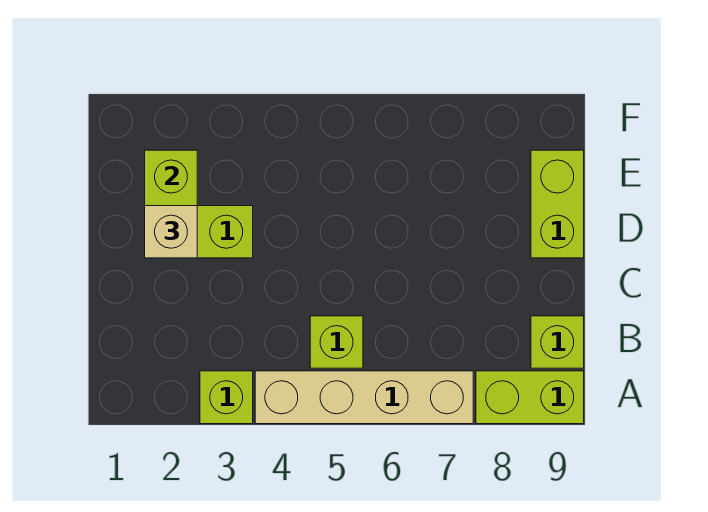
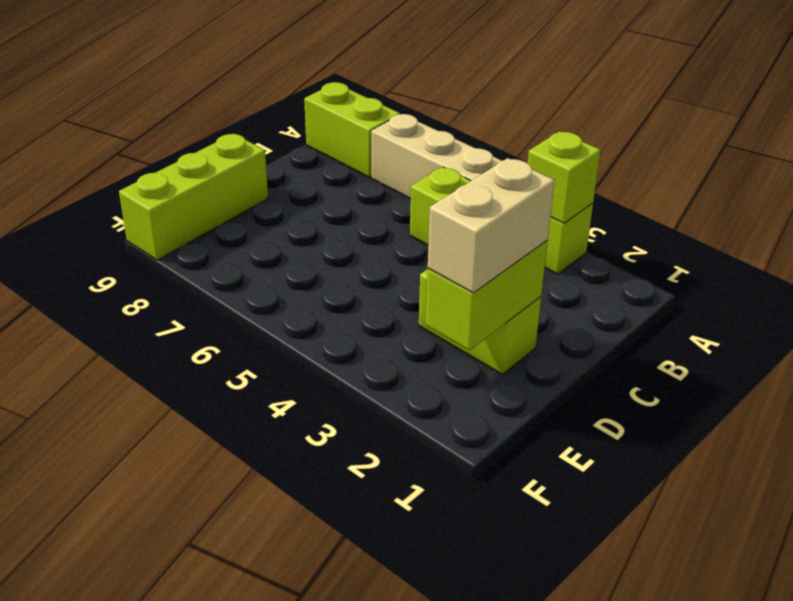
lime 1x1 brick [531,316,584,368] -> lime 1x1 brick moved to [528,132,601,223]
tan 1x1 brick [145,206,197,258] -> tan 1x2 brick [428,158,554,293]
lime 1x2 brick [531,150,584,258] -> lime 1x3 brick [119,134,268,260]

